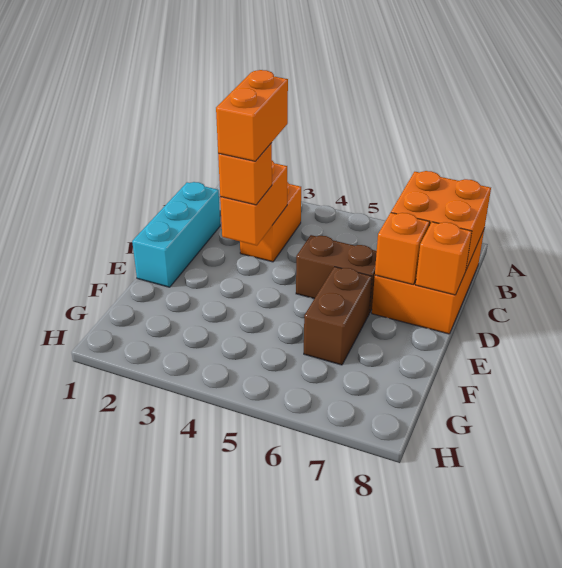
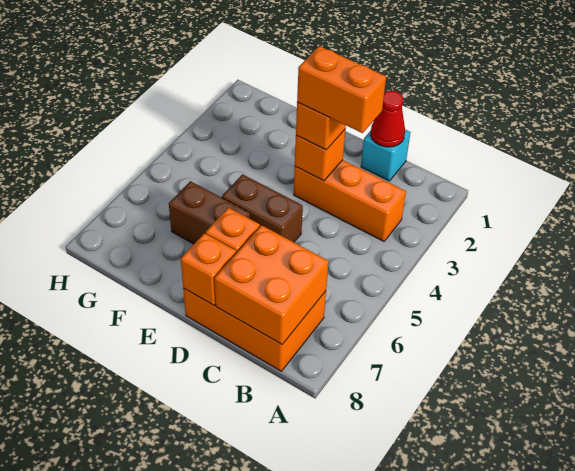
orange 1x2 brick [240,182,301,262] -> orange 1x3 brick [294,160,406,241]
cyan 1x3 brick [132,182,220,287] -> cyan 1x1 brick [361,130,411,181]
none -> red 1x1 cone [371,91,405,147]
orange 1x2 brick [220,161,287,246] -> orange 1x1 brick [295,130,345,181]
brown 1x2 brick [296,235,377,313] -> brown 1x2 brick turned to [222,174,303,242]

